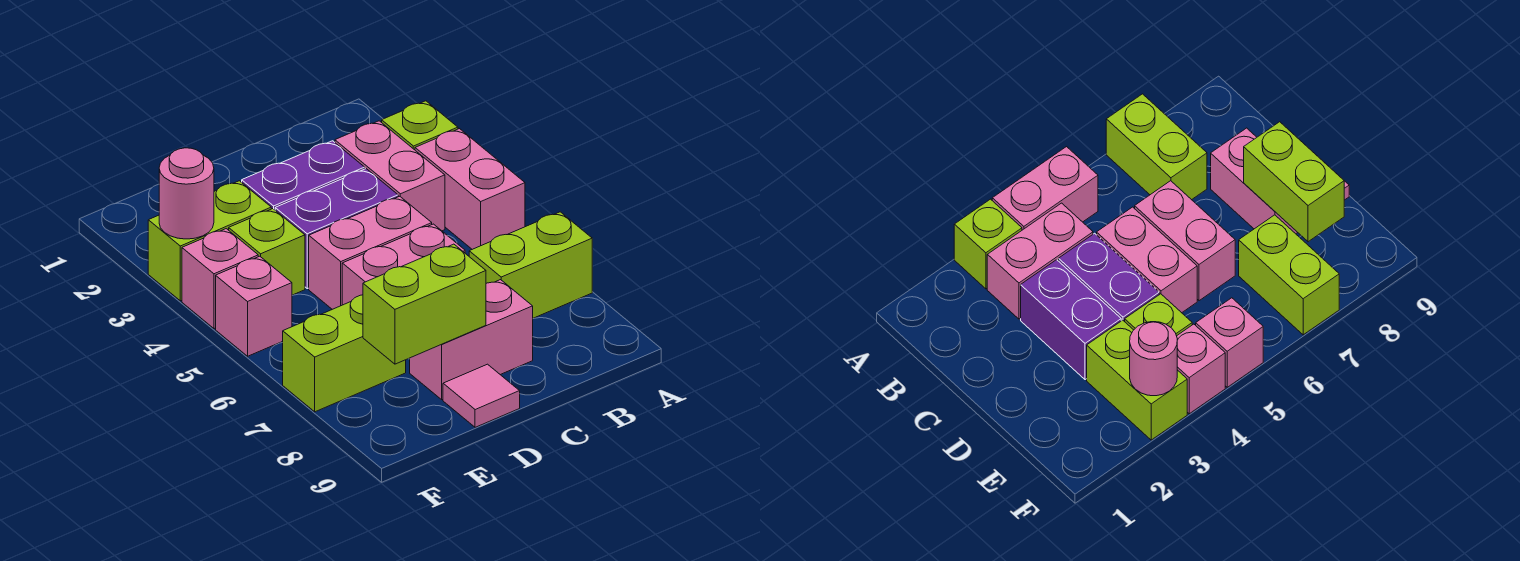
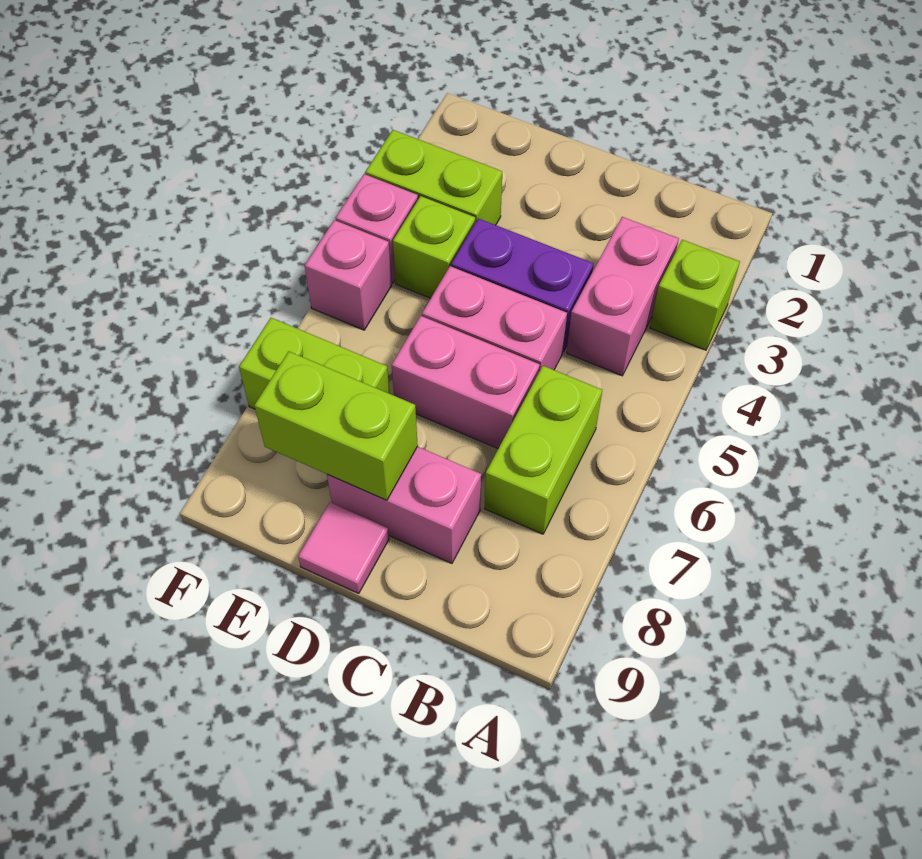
pink 1x2 brick [415,129,525,249] -> none
lime 1x2 brick [469,212,592,318] -> lime 1x2 brick turned to [485,366,602,534]
purple 1x2 brick [242,141,365,210] -> none
pink 1x1 round brick [159,148,214,239] -> none

